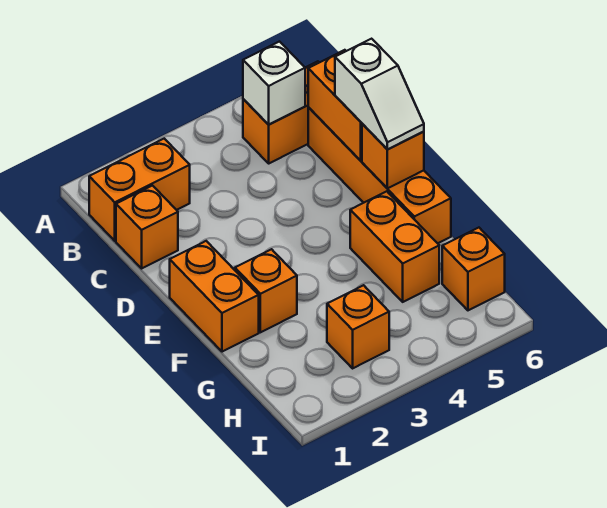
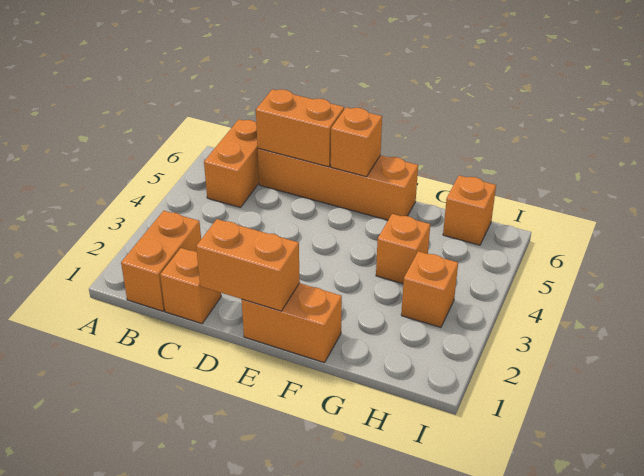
white 1x1 brick [243,42,305,125] -> none
white 1x2 slope [335,39,424,150] -> none
orange 1x1 brick [235,249,297,332] -> orange 1x1 brick moved to [376,214,430,284]
orange 1x2 brick [350,191,439,302] -> orange 1x2 brick moved to [196,219,300,311]

